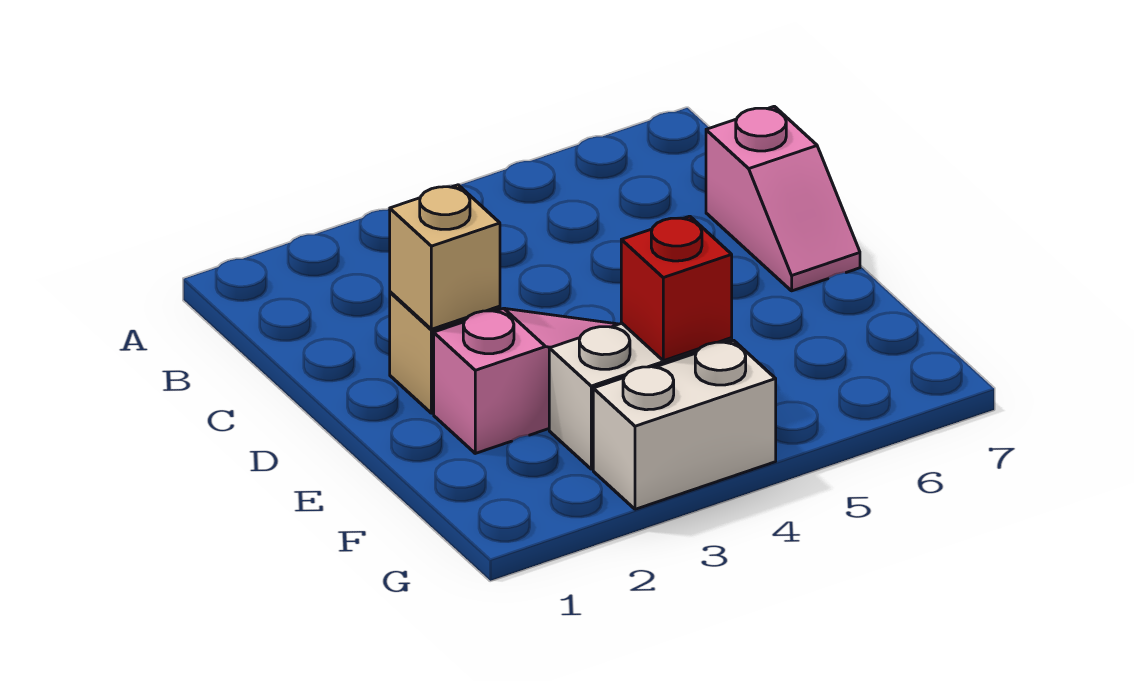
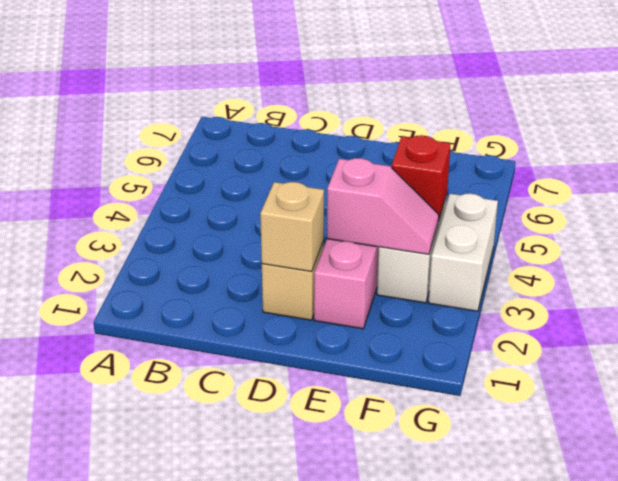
pink 1x2 slope [706,106,860,291] -> pink 1x2 slope moved to [327,158,439,254]

